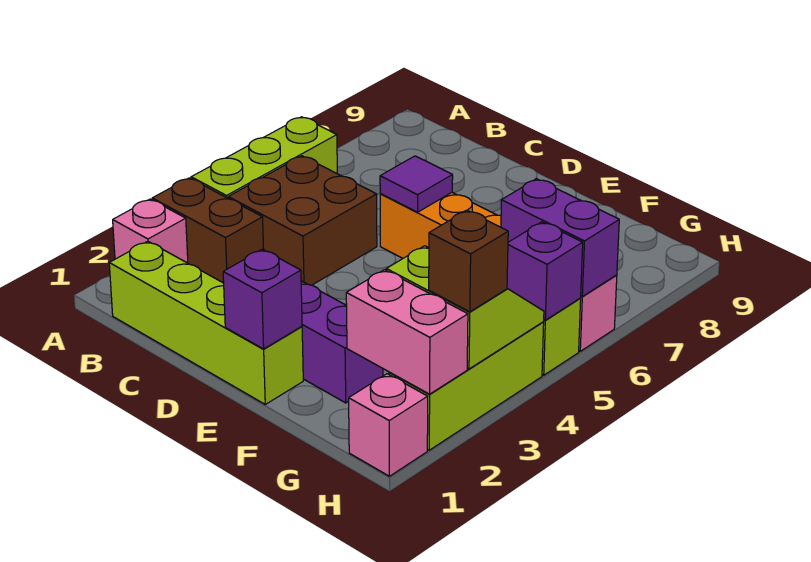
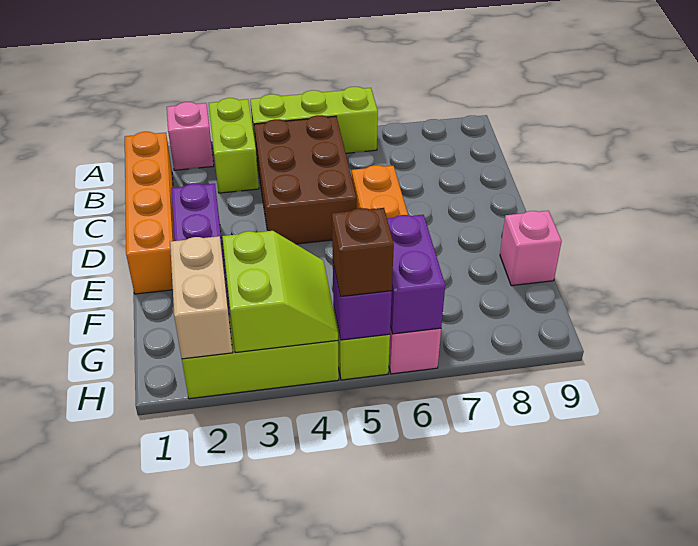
brown 1x2 brick [152,178,264,283] -> lime 1x2 brick [209,98,259,193]
lime 1x4 brick [109,241,303,404] -> orange 1x4 brick [125,132,175,294]
brown 2x2 brick [228,156,377,285] -> brown 2x3 brick [254,115,356,244]
purple 1x1 tile [380,156,453,212] -> none
purple 1x1 brick [223,249,302,349] -> none
pink 1x2 brick [346,270,468,394] -> tan 1x2 brick [170,236,233,359]
pink 1x1 brick [349,374,428,476] -> pink 1x1 brick moved to [500,211,562,286]
brown 1x1 brick [429,210,508,312] -> brown 1x1 brick moved to [332,208,394,297]

